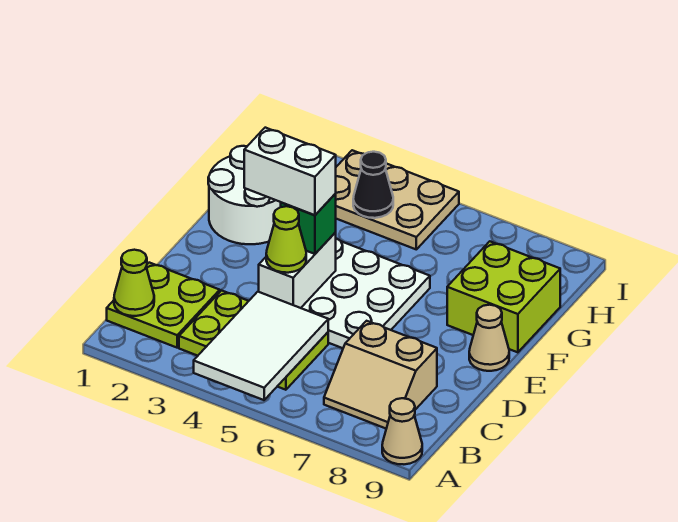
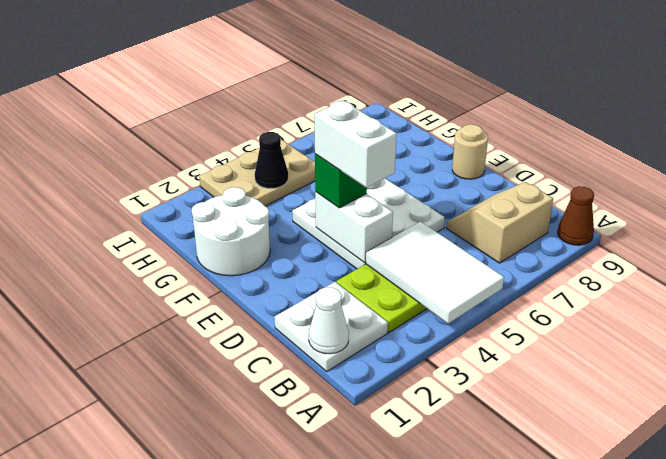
tan 1x1 cone [382,398,422,464] -> brown 1x1 cone [558,186,594,245]
lime 2x2 plate [107,263,220,348] -> white 2x2 plate [275,282,388,371]
lime 1x1 cone [114,250,154,316] -> white 1x1 cone [309,287,349,354]
tan 2x2 slope [324,321,437,429] -> tan 2x2 slope turned to [446,182,553,263]
lime 1x1 cone [266,206,306,273] -> none
white 1x2 brick [244,128,336,215] -> white 1x2 brick turned to [314,101,397,188]
tan 1x1 cone [469,305,509,371] -> tan 1x1 round brick [452,124,488,179]
lime 2x2 brick [447,241,560,352] -> none

